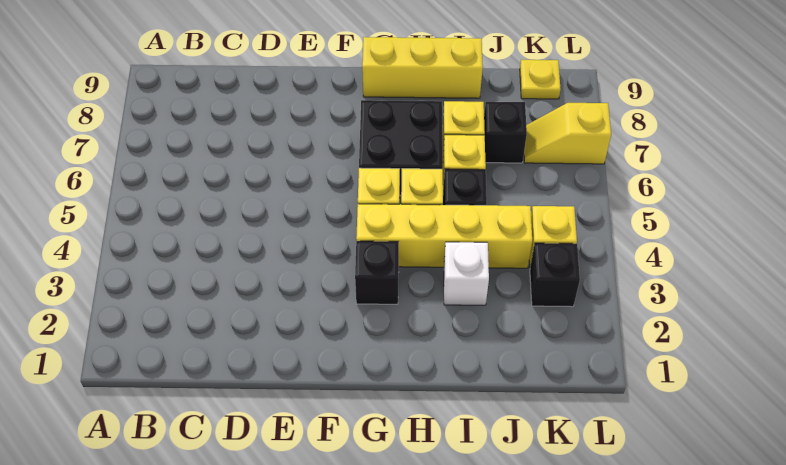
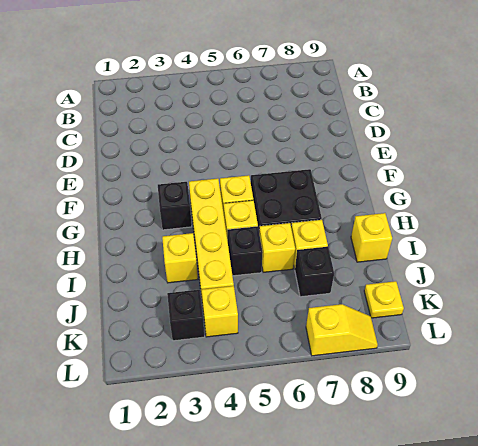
yellow 1x3 brick [362,37,483,98] -> yellow 1x1 brick [351,213,392,262]
white 1x1 brick [444,242,489,305] -> yellow 1x1 brick [162,233,198,283]
yellow 1x2 slope [524,103,611,164] -> yellow 1x2 slope turned to [306,304,378,356]

